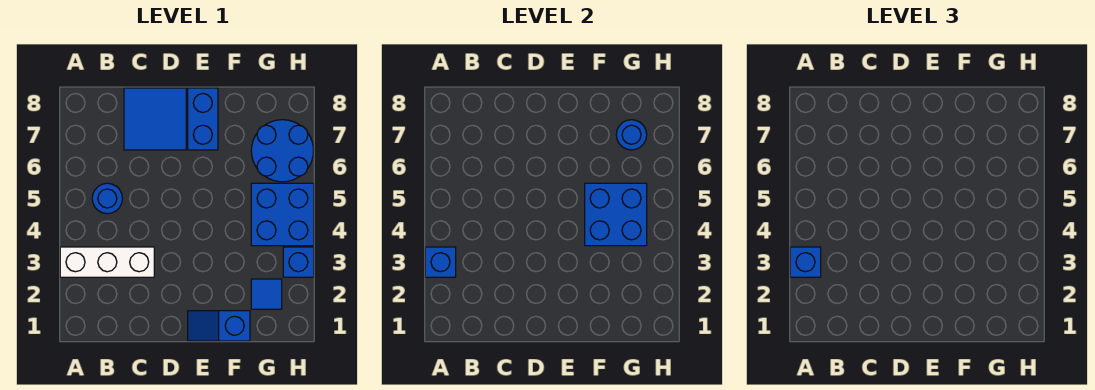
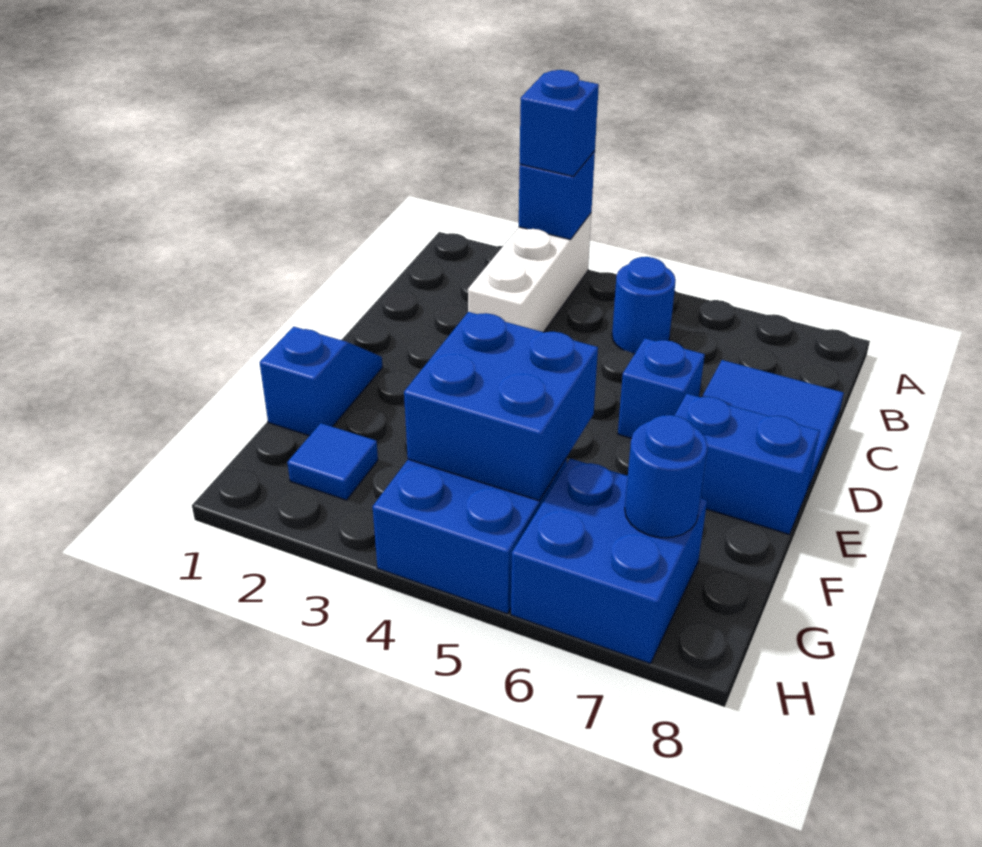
blue 2x2 round brick [251,120,314,182] -> blue 2x2 brick [511,459,707,664]
blue 1x1 brick [283,247,314,277] -> blue 1x1 brick moved to [618,338,705,438]

